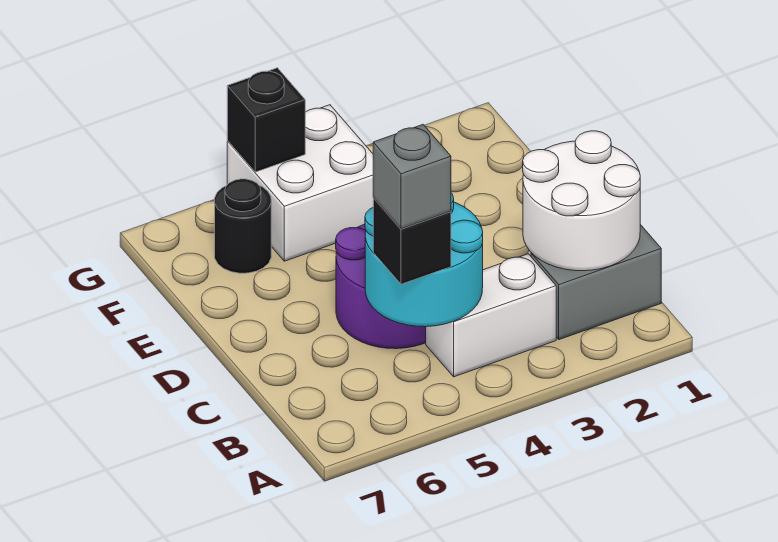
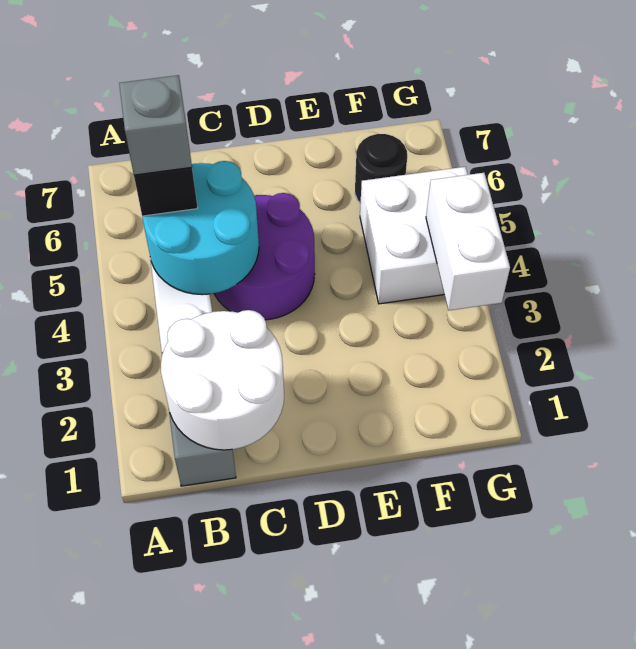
none -> white 1x2 brick [426,173,510,310]
black 1x1 brick [227,68,305,172] -> none

